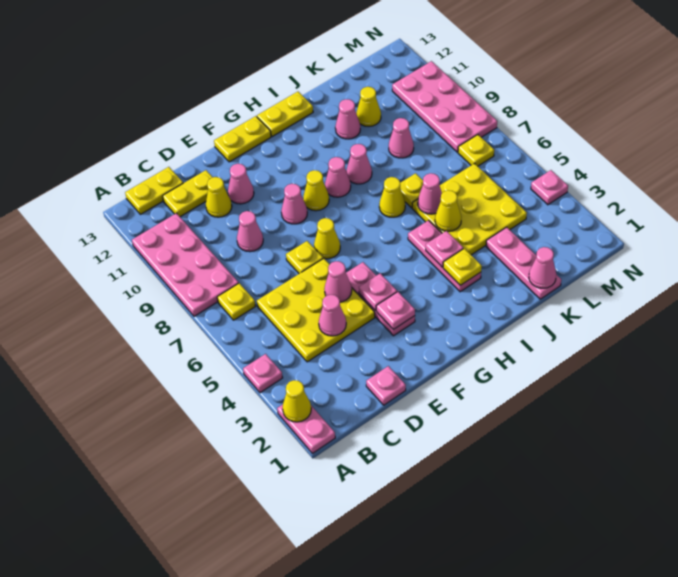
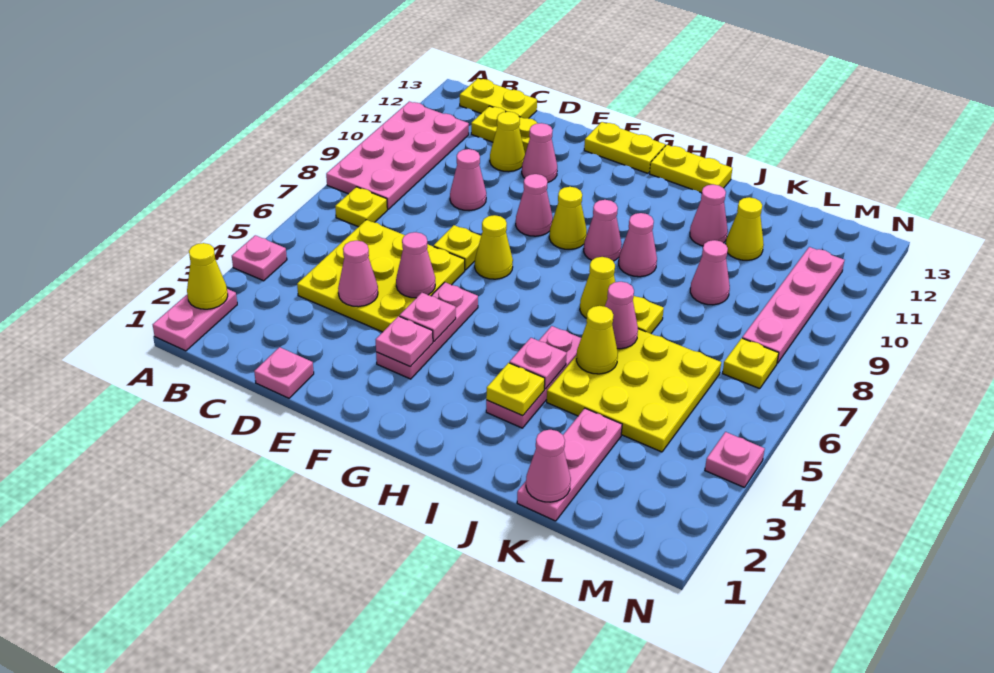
pink 2x4 plate [392,61,497,152] -> pink 1x4 plate [742,247,844,363]

